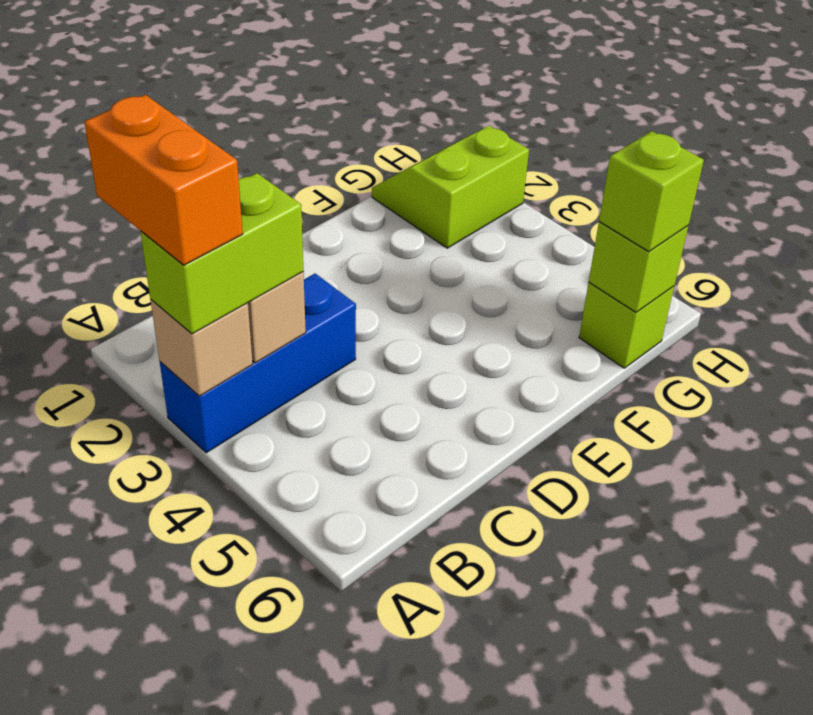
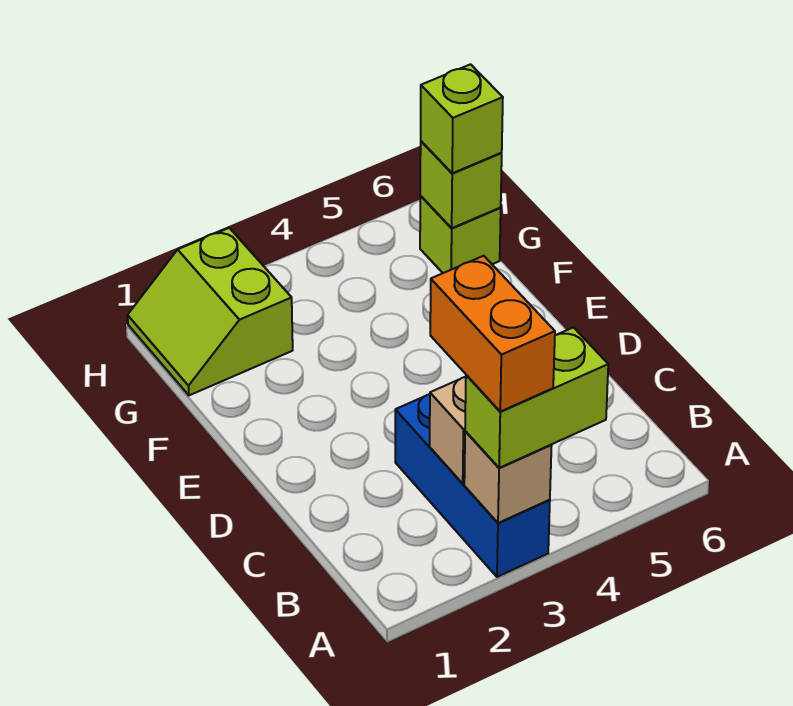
orange 1x2 brick [84,95,243,265] -> orange 1x2 brick turned to [430,256,555,412]
lime 1x2 brick [140,173,303,334] -> lime 1x2 brick turned to [465,327,608,468]

